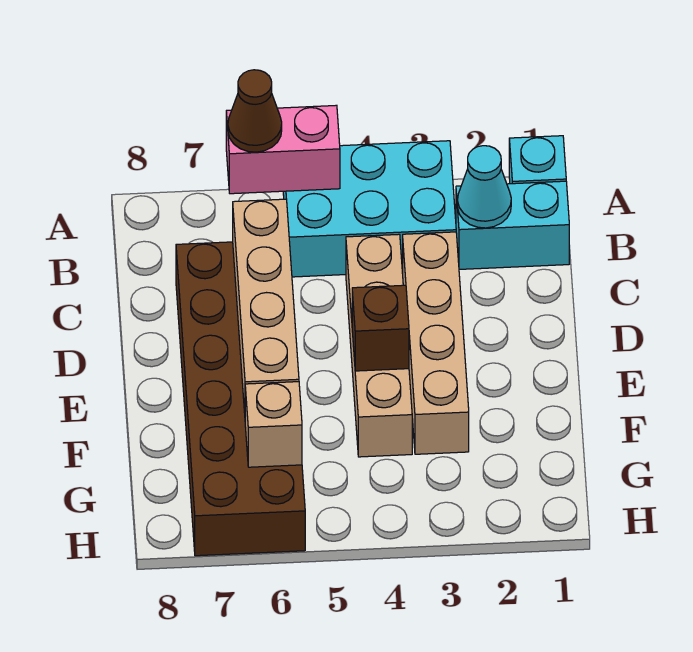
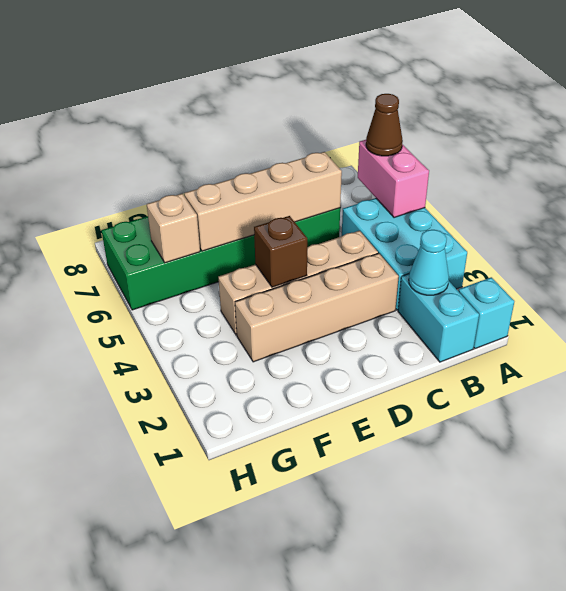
brown 2x6 brick [176,242,305,556] -> green 2x6 brick [101,208,340,310]

